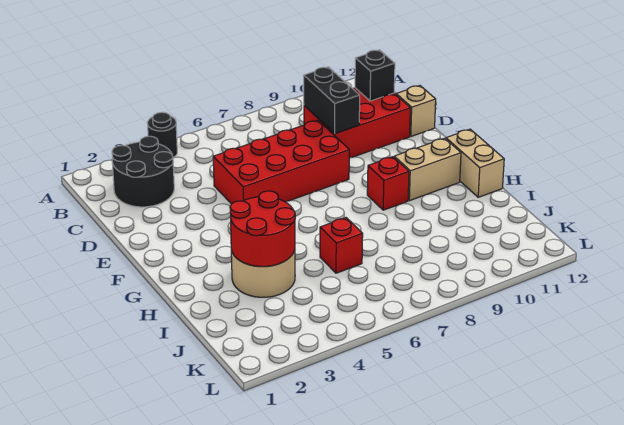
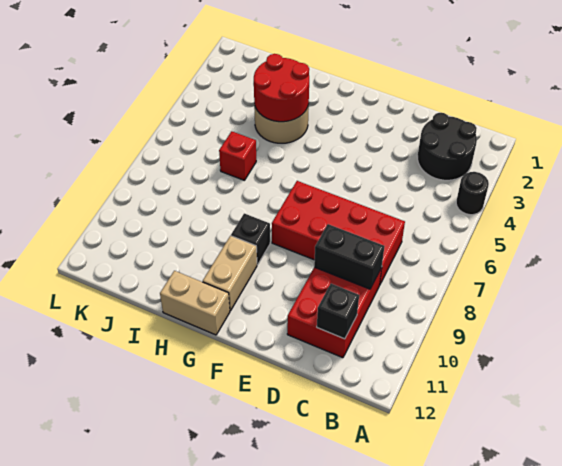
red 2x4 brick [213,121,349,204] -> red 2x4 brick turned to [272,181,405,285]
tan 1x1 brick [396,86,436,136] -> none
red 1x1 brick [367,157,409,210] -> black 1x1 brick [231,213,270,265]

